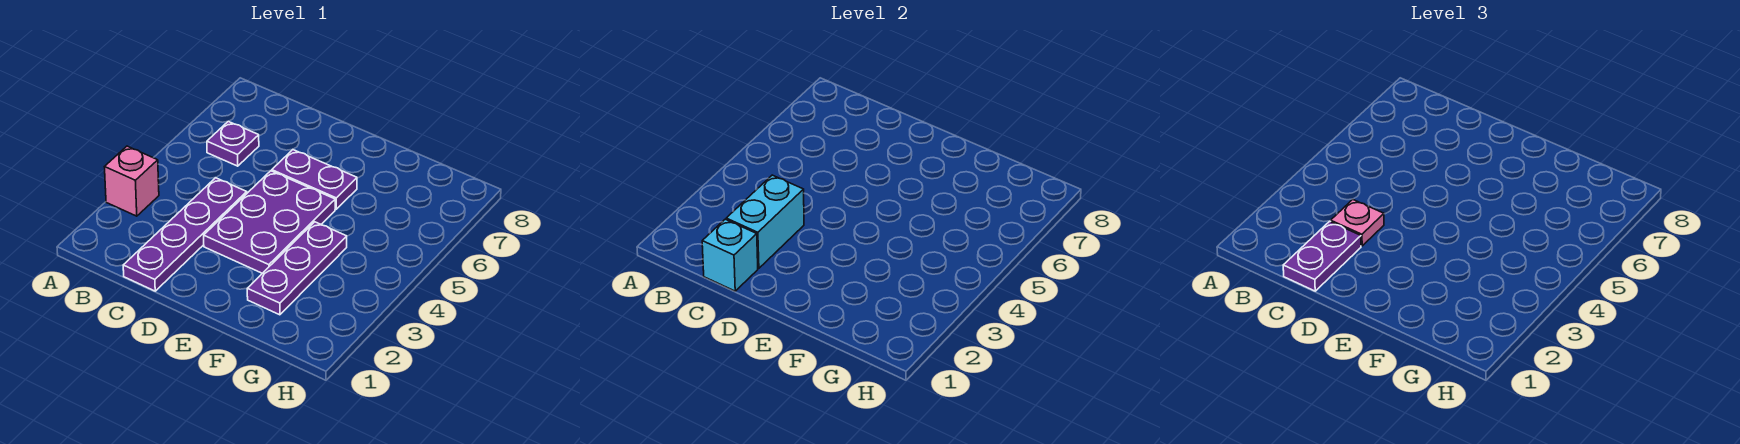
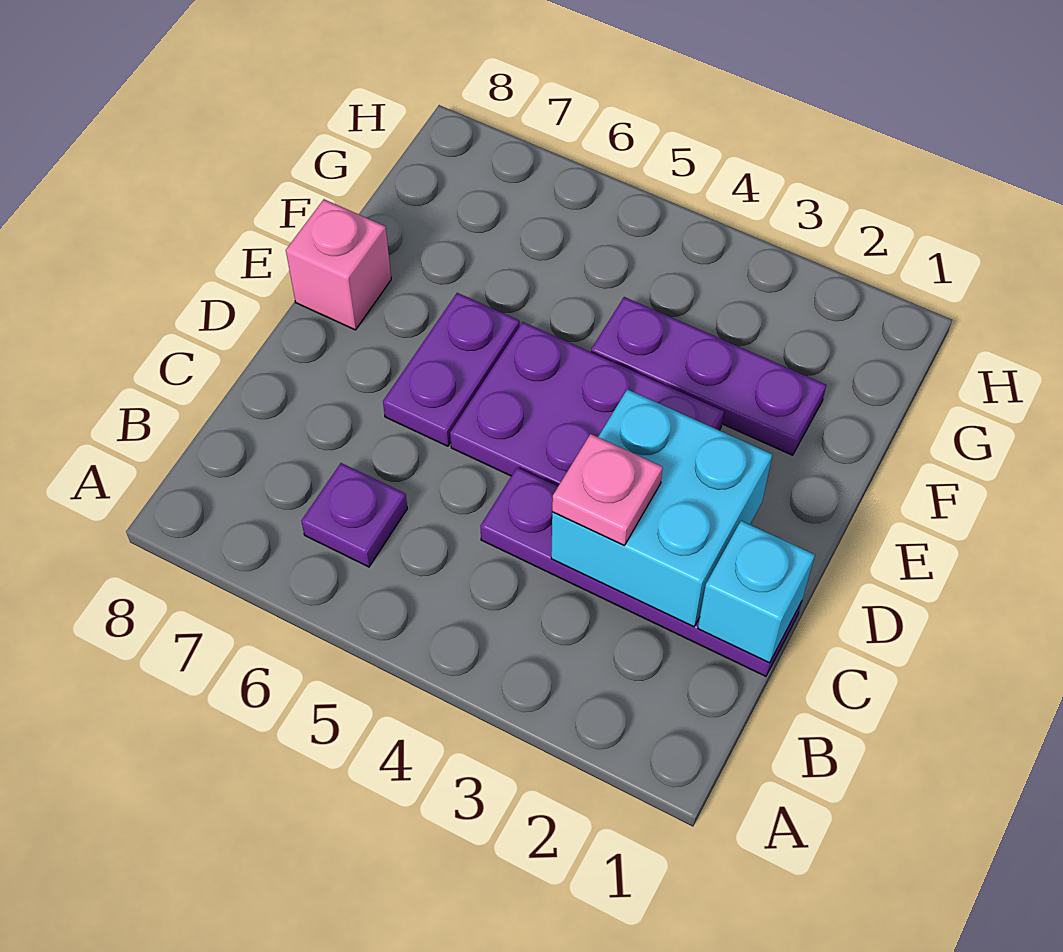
pink 1x1 brick [105,146,159,216] -> pink 1x1 brick moved to [286,199,391,330]
purple 1x2 plate [1283,221,1361,291] -> none
cyan 1x2 brick [726,175,804,268] -> cyan 2x2 brick [551,389,773,627]

